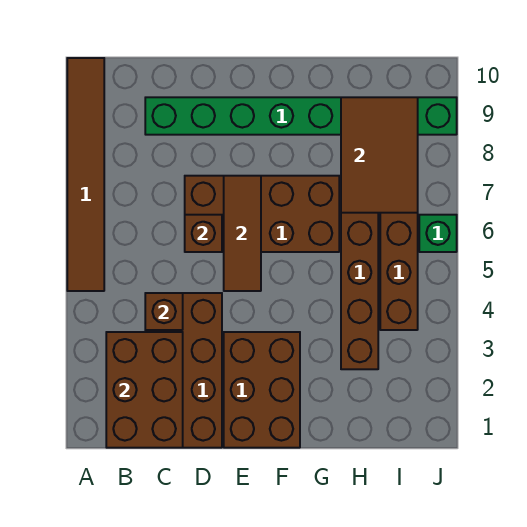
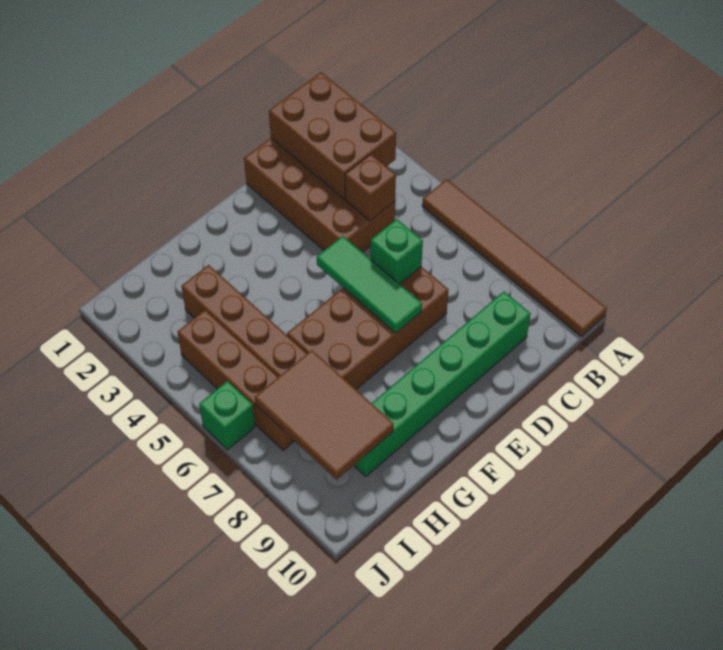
green 1x8 brick [145,97,457,135] -> green 1x6 brick [354,292,531,476]
brown 1x1 brick [185,215,222,252] -> green 1x1 brick [371,219,423,284]
brown 2x3 brick [224,332,300,448] -> none
brown 1x3 tile [224,176,261,291] -> green 1x3 tile [317,236,422,333]

